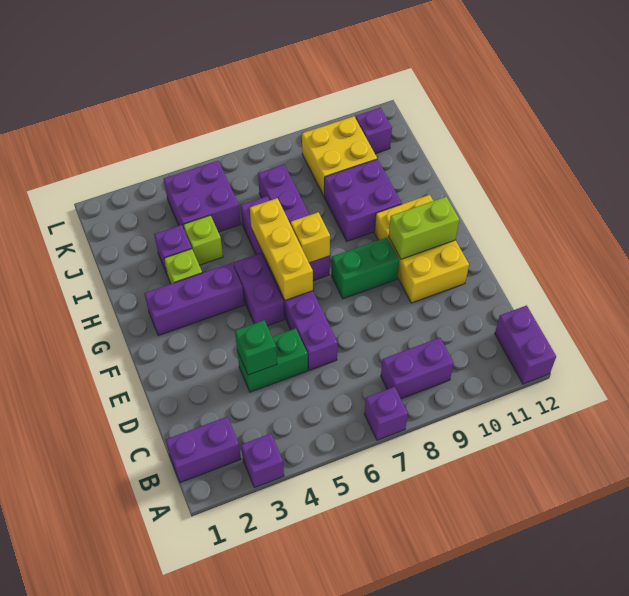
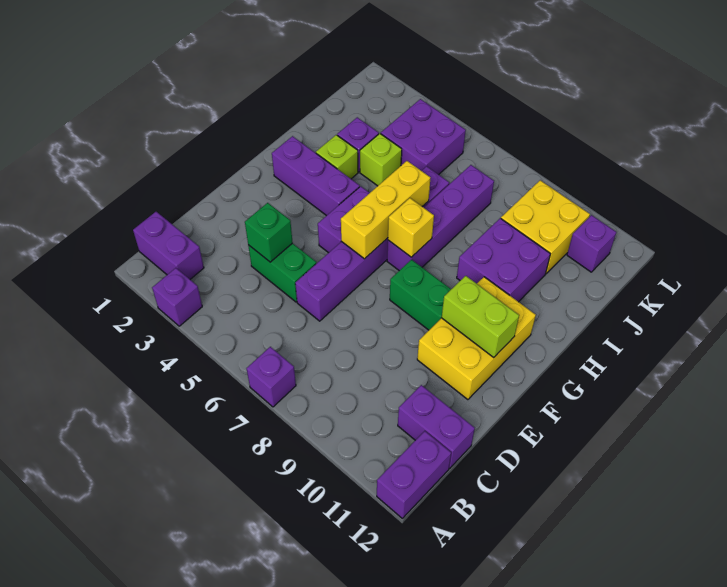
purple 1x2 brick [381,338,454,399] -> purple 1x2 brick moved to [398,385,475,468]

